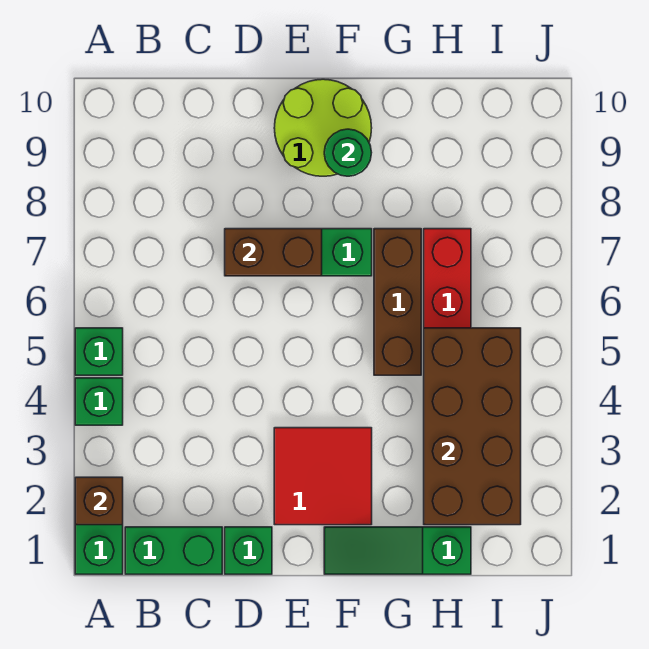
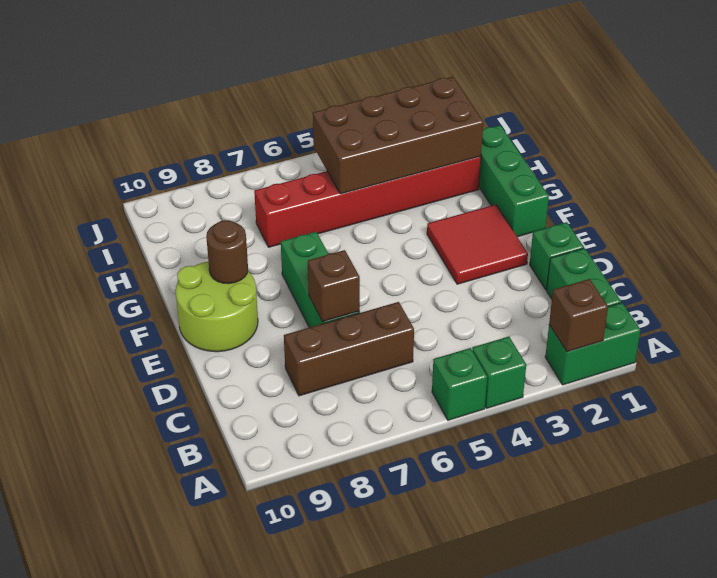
brown 1x2 brick [225,229,322,276] -> brown 1x1 brick [308,250,360,322]
green 1x3 slope [324,527,471,574] -> green 1x3 brick [479,125,549,237]
green 1x1 round brick [324,129,372,176] -> brown 1x1 round brick [206,220,248,284]
brown 1x3 brick [374,229,421,375] -> brown 1x3 brick moved to [284,302,414,396]

